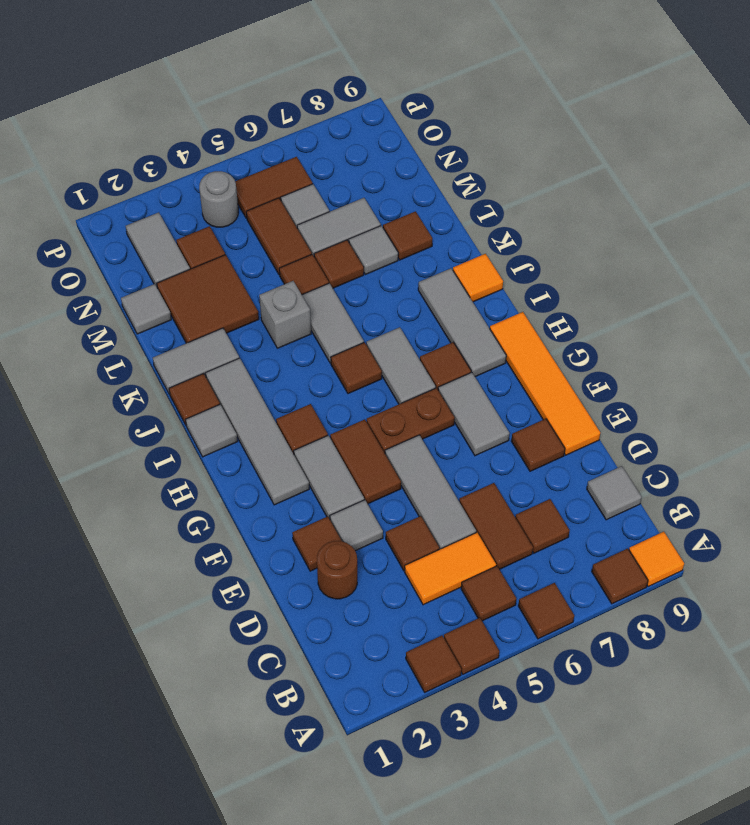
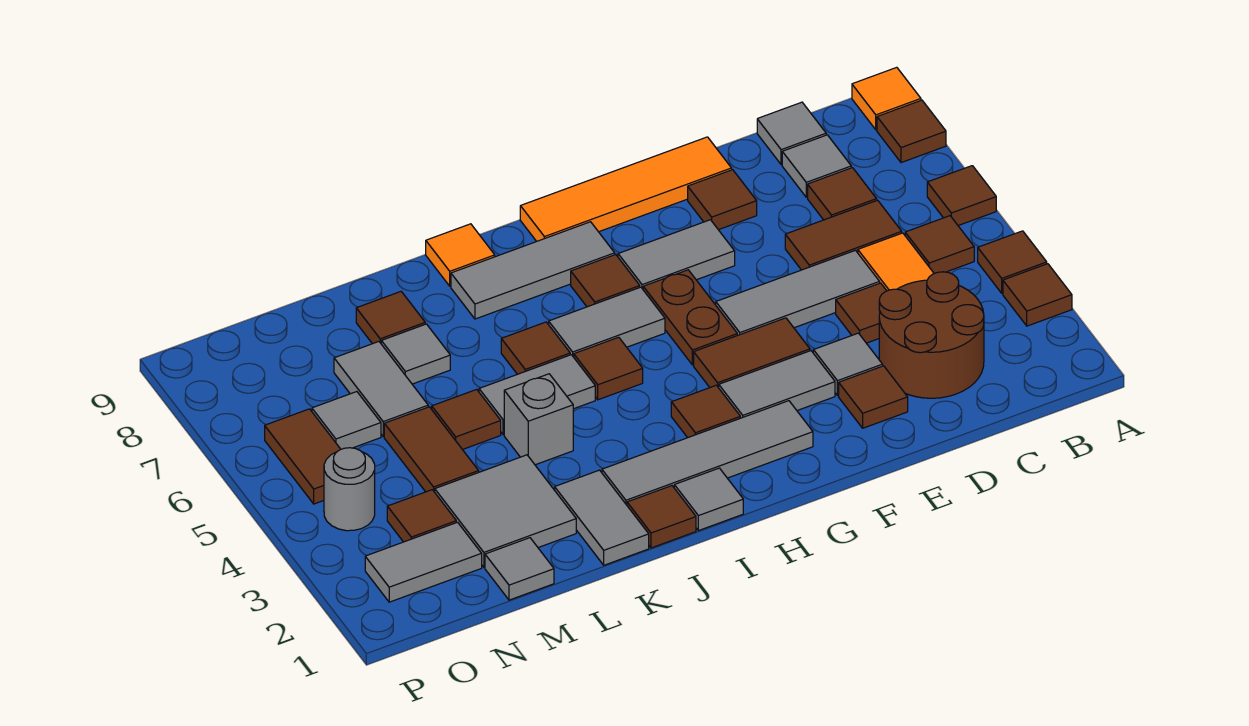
none -> grey 1x1 tile [782,135,851,197]
brown 1x1 round brick [317,541,357,599] -> brown 2x2 round brick [879,272,984,398]
brown 2x2 tile [157,255,259,343] -> grey 2x2 tile [435,455,576,567]
brown 1x1 tile [314,240,364,288] -> brown 1x1 tile moved to [501,322,570,374]
brown 1x2 tile [246,198,312,275] -> brown 1x2 tile turned to [384,407,479,492]

